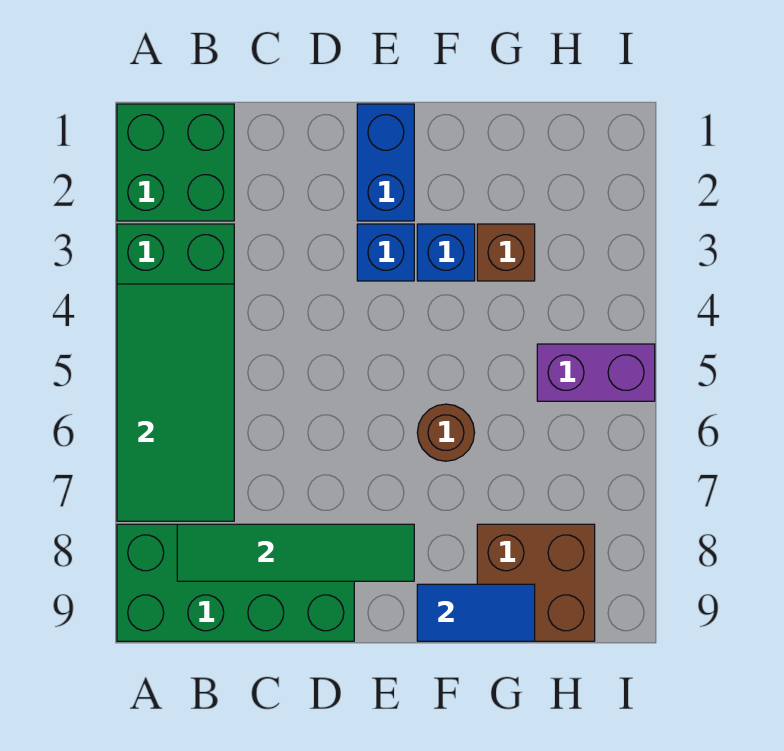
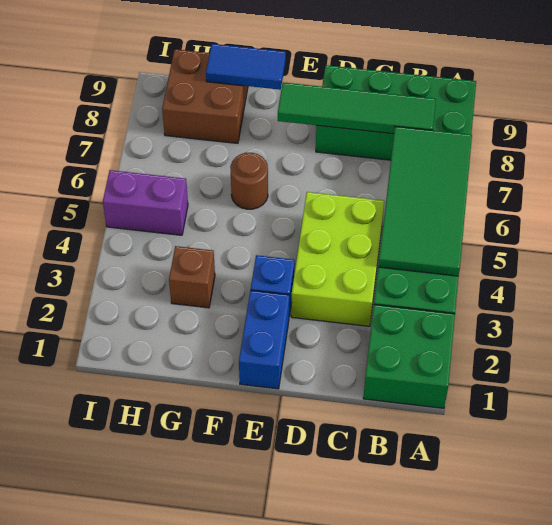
none -> lime 2x3 brick [291,192,384,326]
blue 1x1 brick [417,224,475,281] -> none

